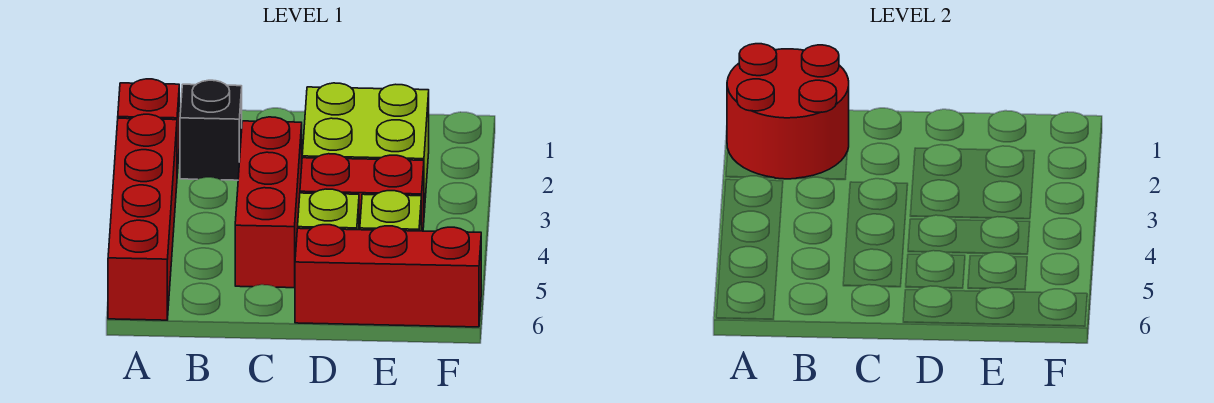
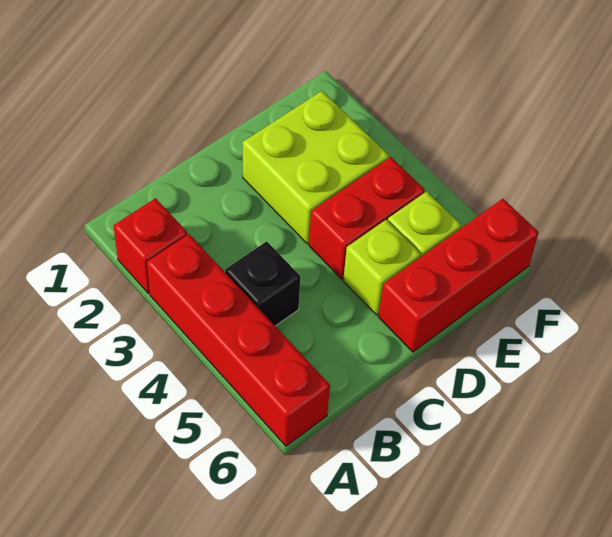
red 2x2 round brick [727,44,849,179] -> none
black 1x1 brick [180,80,242,180] -> black 1x1 brick moved to [225,241,300,326]
red 1x3 brick [235,117,302,288] -> none

